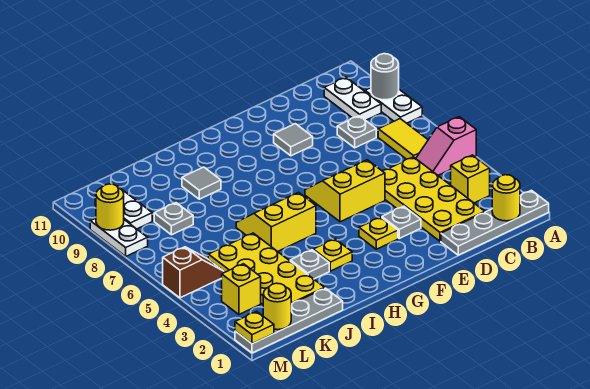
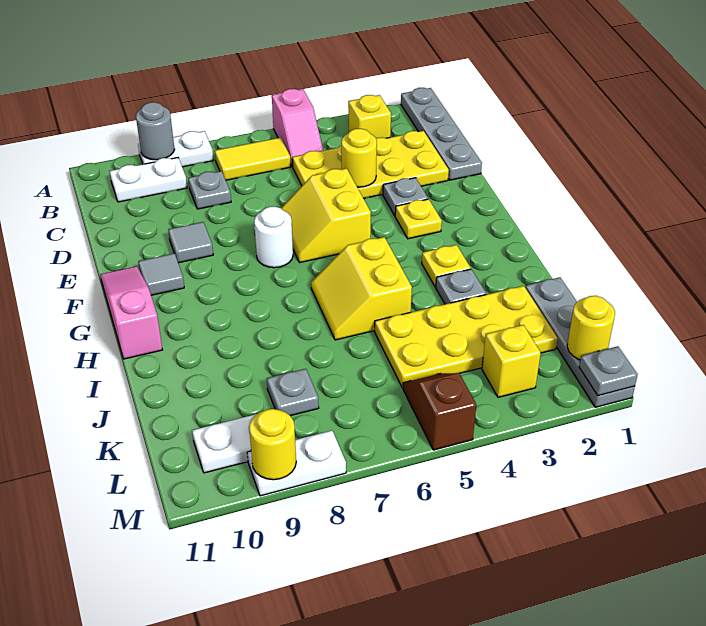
yellow 1x1 round brick [492,175,520,221] -> yellow 1x1 round brick moved to [341,129,377,187]
none -> white 1x1 round brick [254,207,293,268]
none -> pink 1x3 slope [100,266,162,359]
grey 1x1 tile [182,167,221,199] -> grey 1x1 tile moved to [138,253,184,295]
yellow 1x1 plate [235,311,274,344] -> grey 1x1 plate [579,346,638,396]

